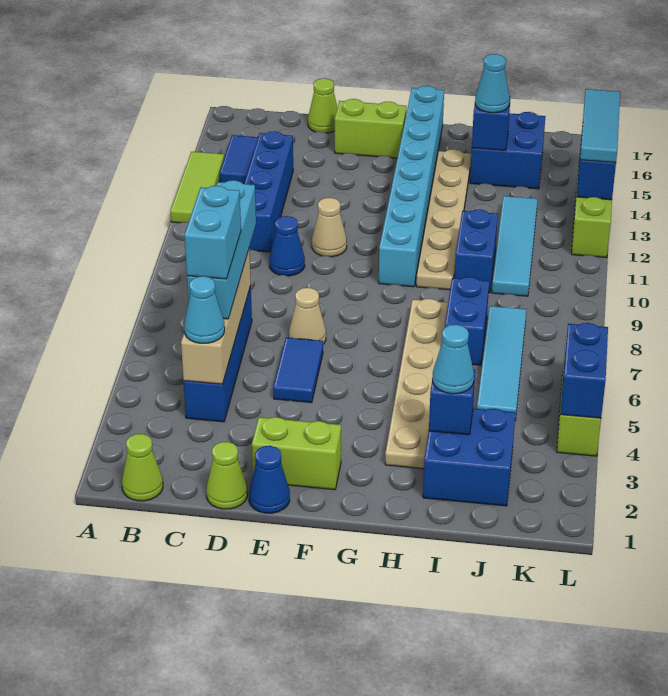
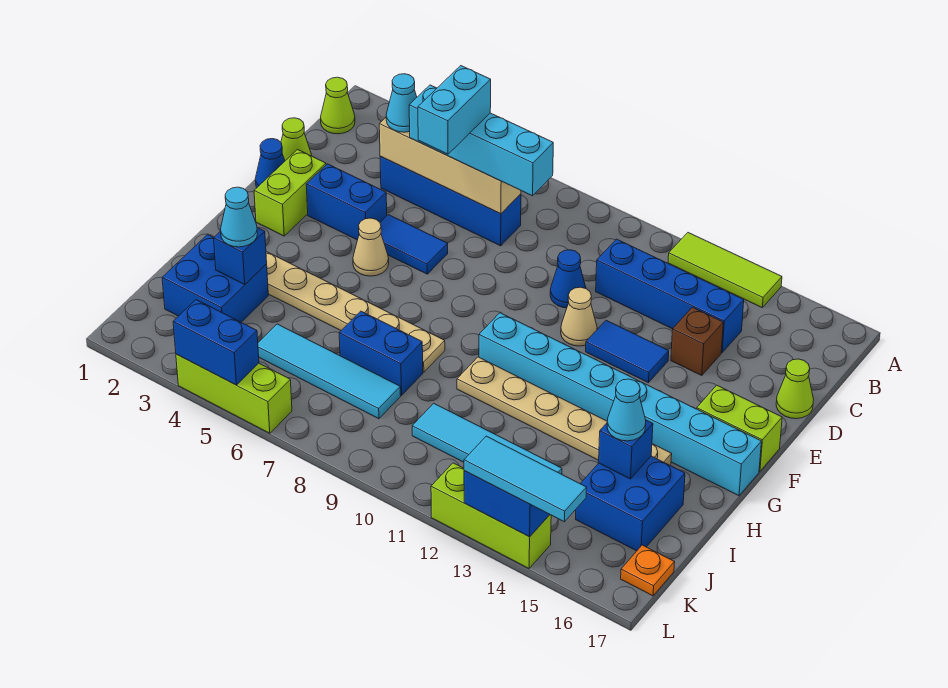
blue 1x2 tile [220,135,258,184] -> blue 1x2 tile moved to [586,320,669,383]
cyan 1x2 brick [184,186,241,279] -> cyan 1x2 brick turned to [418,66,491,154]
none -> brown 1x1 brick [671,307,723,375]
tan 1x1 cone [289,288,326,344] -> tan 1x1 cone moved to [353,218,389,276]
lime 1x2 brick [335,99,406,158] -> lime 1x2 brick turned to [697,385,782,471]
blue 1x2 brick [455,209,498,293] -> blue 1x2 brick moved to [306,164,387,240]
none -> orange 1x1 plate [621,545,675,596]

